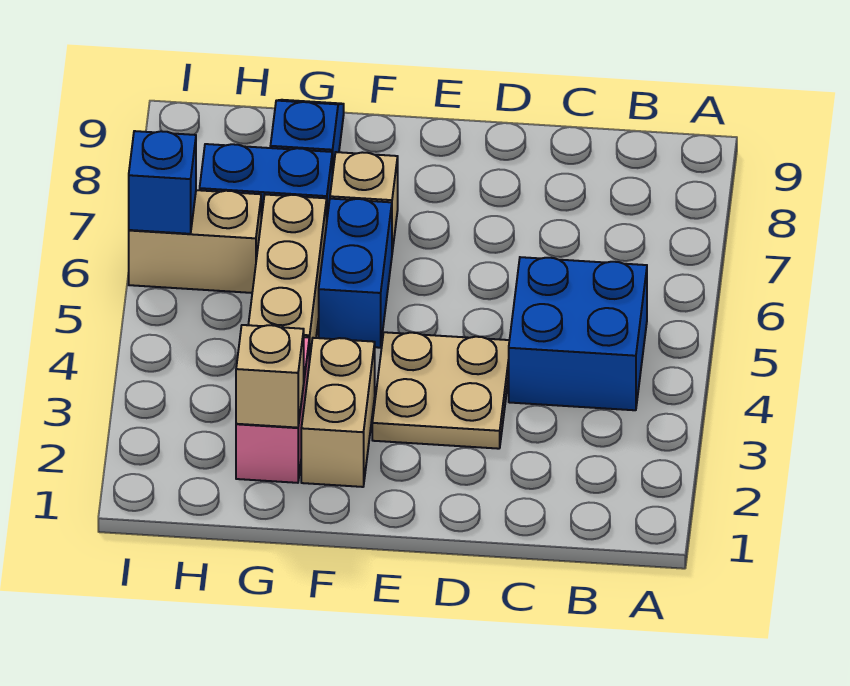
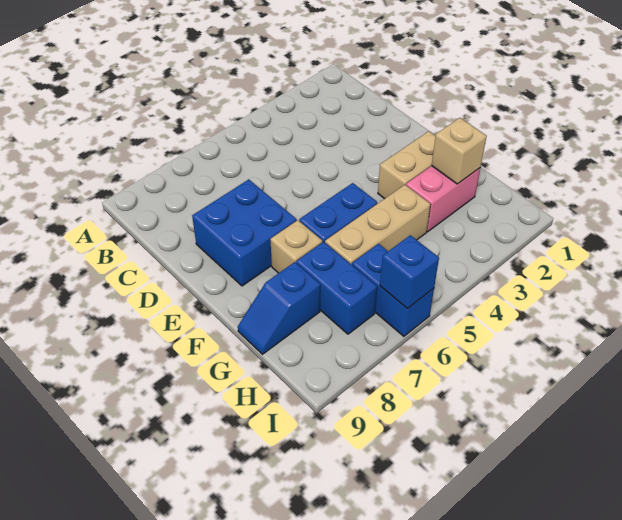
blue 2x2 brick [509,257,647,410] -> blue 2x2 brick moved to [192,179,297,286]
tan 2x2 plate [372,332,509,449] -> none
tan 1x2 brick [129,190,261,293] -> blue 1x2 brick [352,244,434,336]

